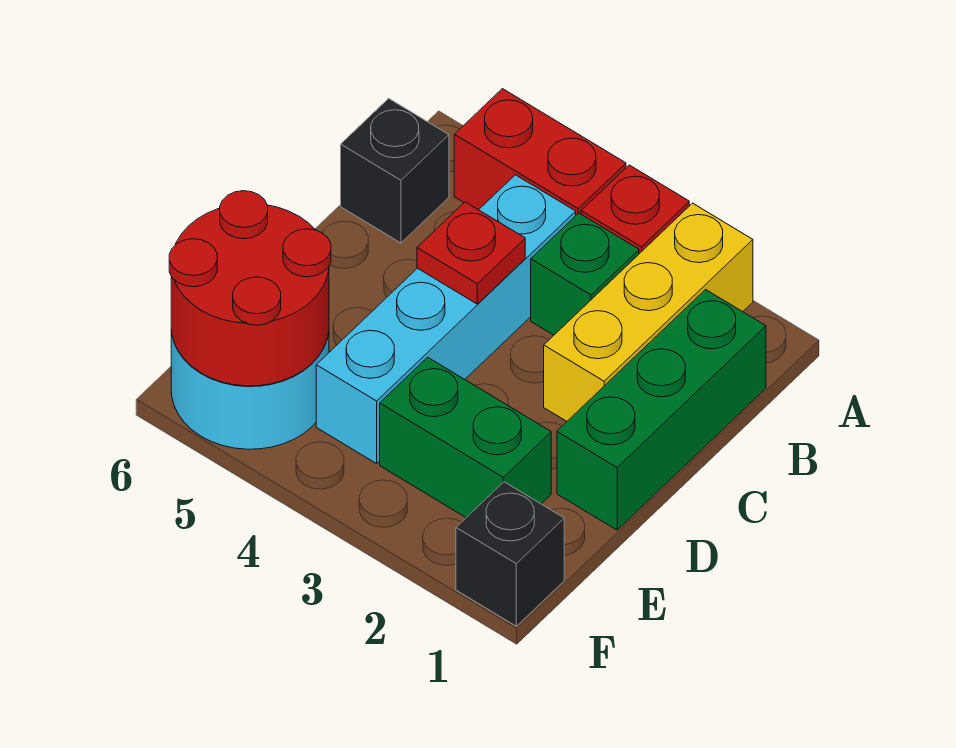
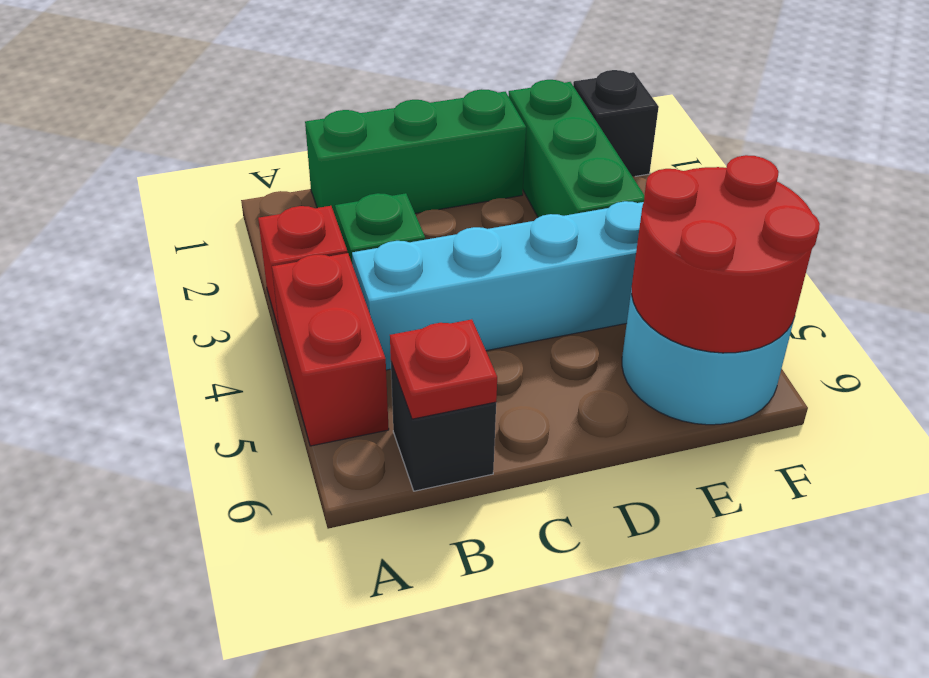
yellow 1x3 brick [544,203,753,421] -> none
red 1x1 plate [417,202,525,304] -> red 1x1 plate moved to [390,319,497,419]
green 1x2 brick [380,357,551,518] -> green 1x3 brick [509,80,644,217]

